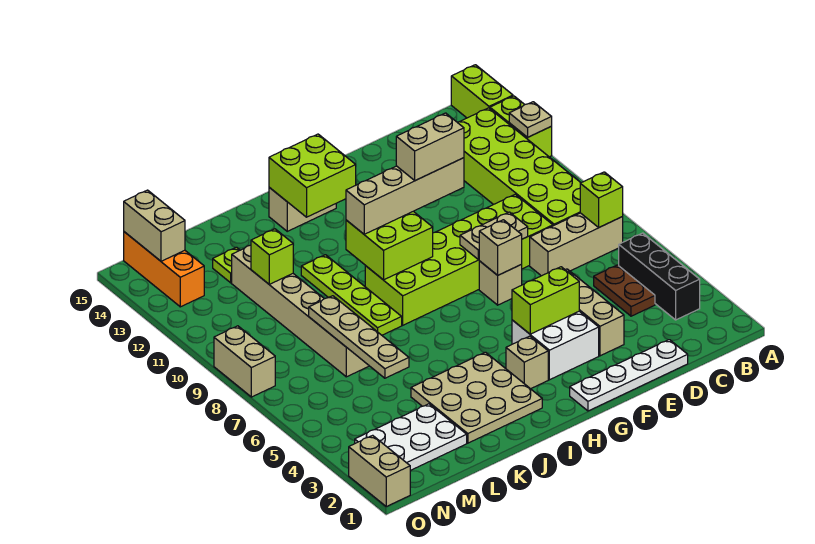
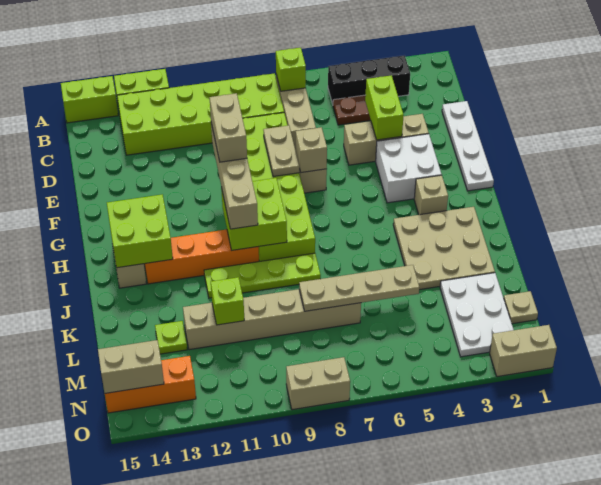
tan 1x1 plate [509,102,552,137] -> tan 1x1 plate moved to [504,291,538,324]
lime 1x2 brick [512,267,579,334] -> lime 1x2 brick moved to [365,75,404,140]
none -> orange 1x4 brick [145,229,259,284]

